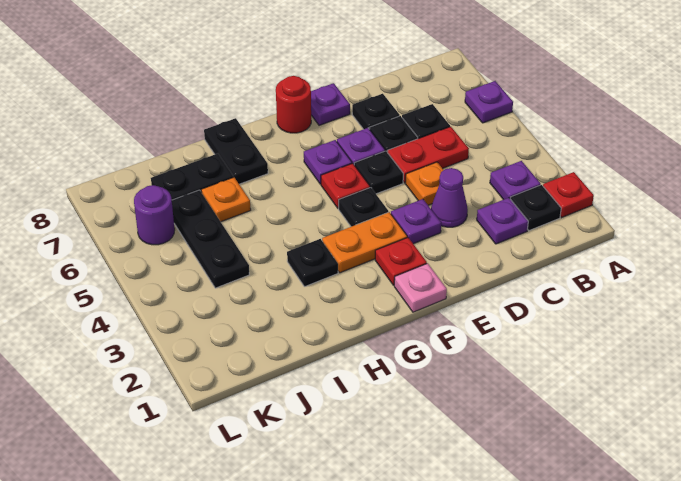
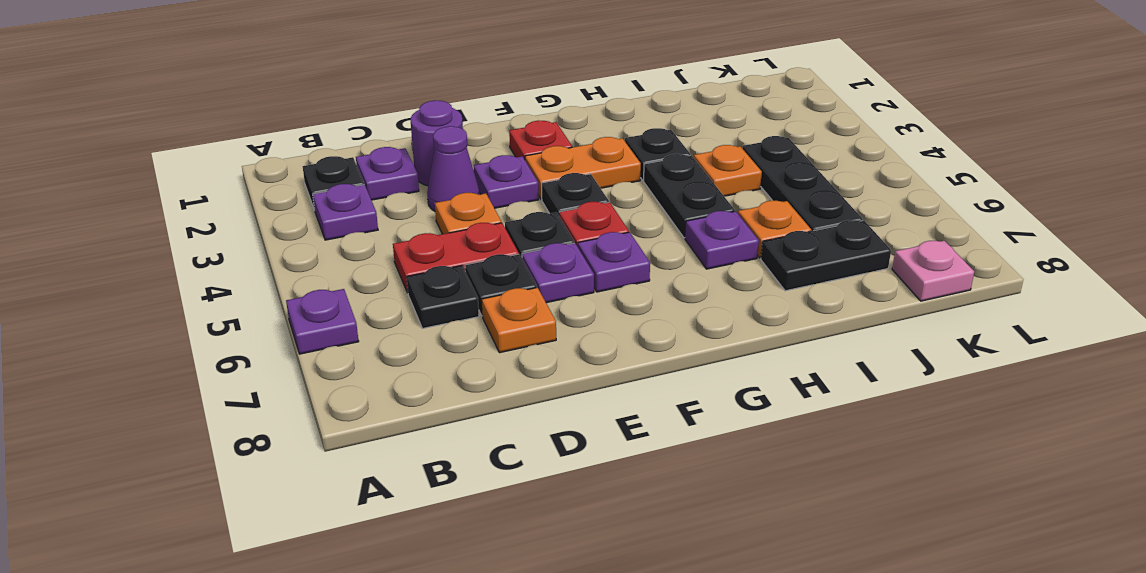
red 1x1 plate [543,172,594,217] -> none
black 1x1 plate [352,94,400,129] -> orange 1x1 plate [482,288,556,353]
purple 1x1 plate [311,83,350,125] -> purple 1x1 plate moved to [685,211,759,269]
pink 1x1 plate [394,263,447,312] -> pink 1x1 plate moved to [892,241,974,301]
red 1x1 round brick [276,76,311,133] -> none
black 1x2 plate [204,118,268,184] -> black 1x2 plate moved to [644,154,735,238]
none -> orange 1x1 plate [694,145,762,196]
purple 1x1 round brick [134,185,175,245] -> purple 1x1 round brick moved to [410,100,463,186]

